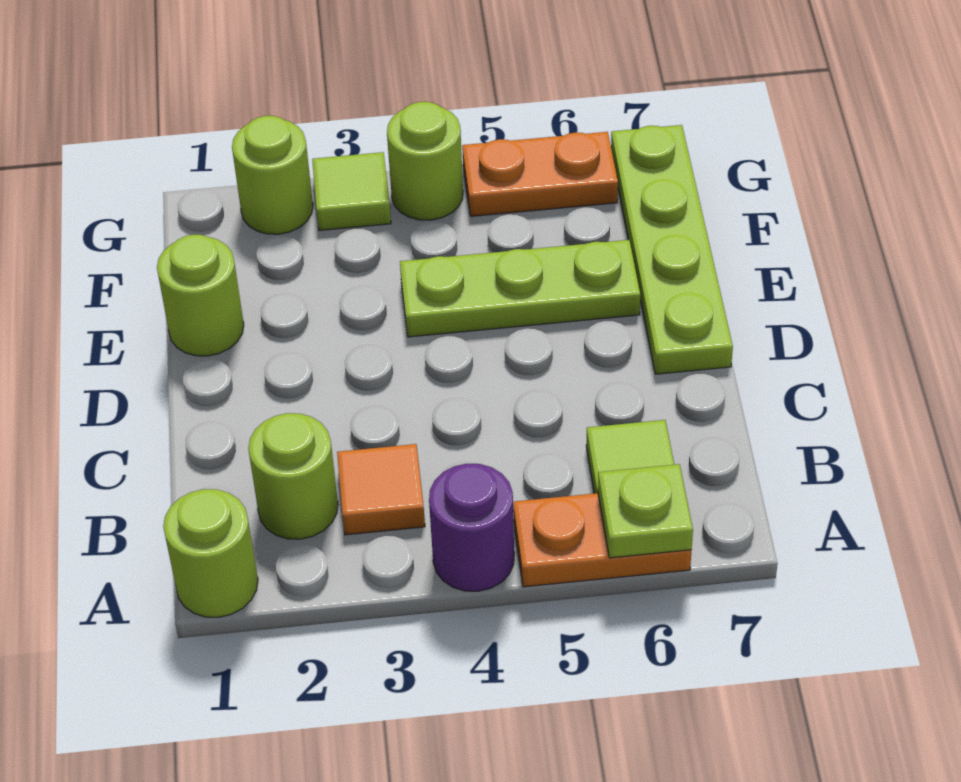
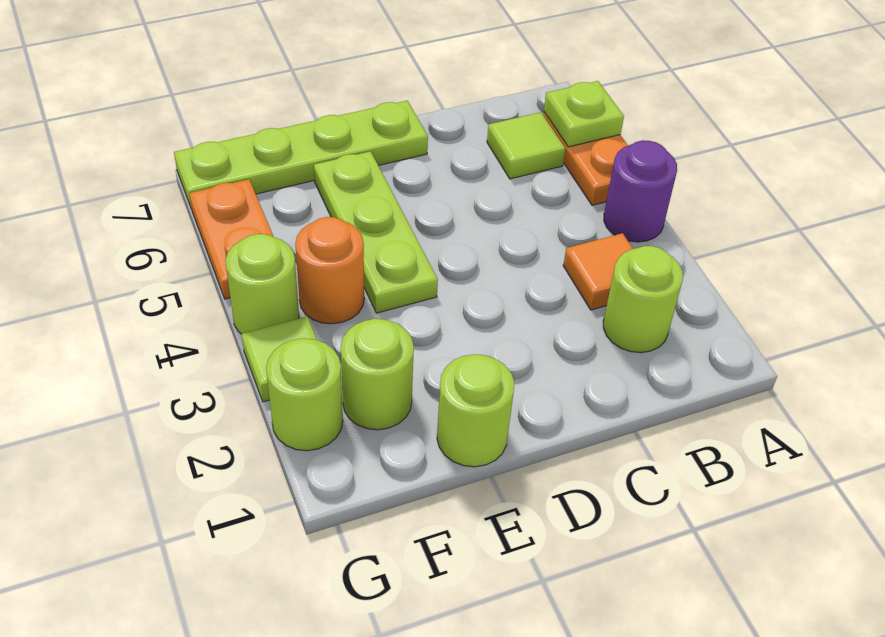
lime 1x1 round brick [163,489,258,617] -> lime 1x1 round brick moved to [341,319,414,430]
none -> orange 1x1 round brick [295,217,364,324]

